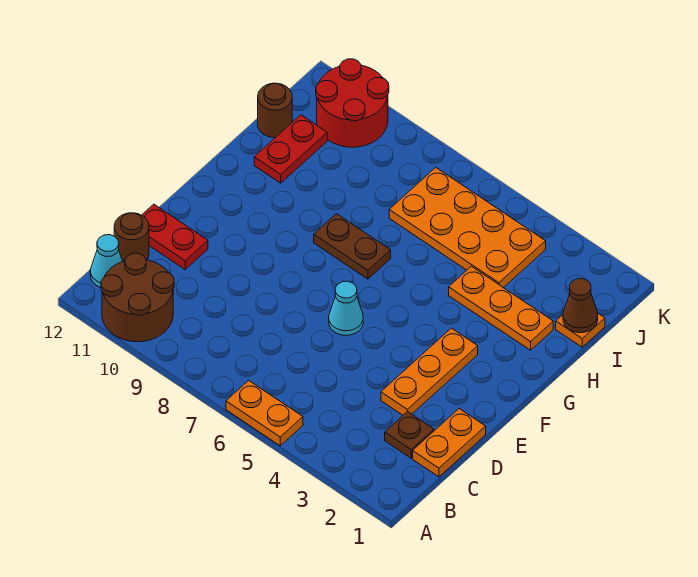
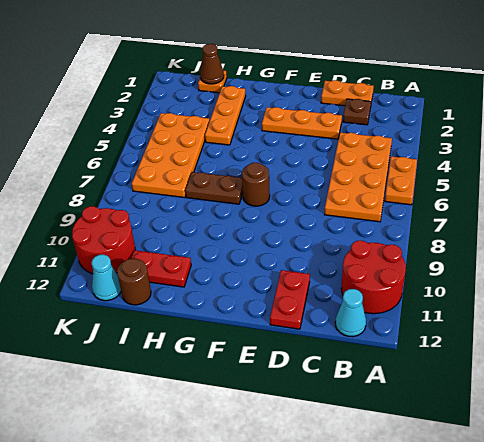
brown 2x2 round brick [101,253,174,342] -> red 2x2 round brick [341,241,406,314]
none -> orange 2x4 plate [324,133,392,222]
brown 1x1 round brick [114,213,149,261] -> brown 1x1 round brick moved to [242,163,270,206]
cyan 1x1 cone [329,281,363,335] -> cyan 1x1 cone moved to [92,255,121,301]
brown 1x2 plate [314,214,391,279] -> brown 1x2 plate turned to [185,172,243,204]

